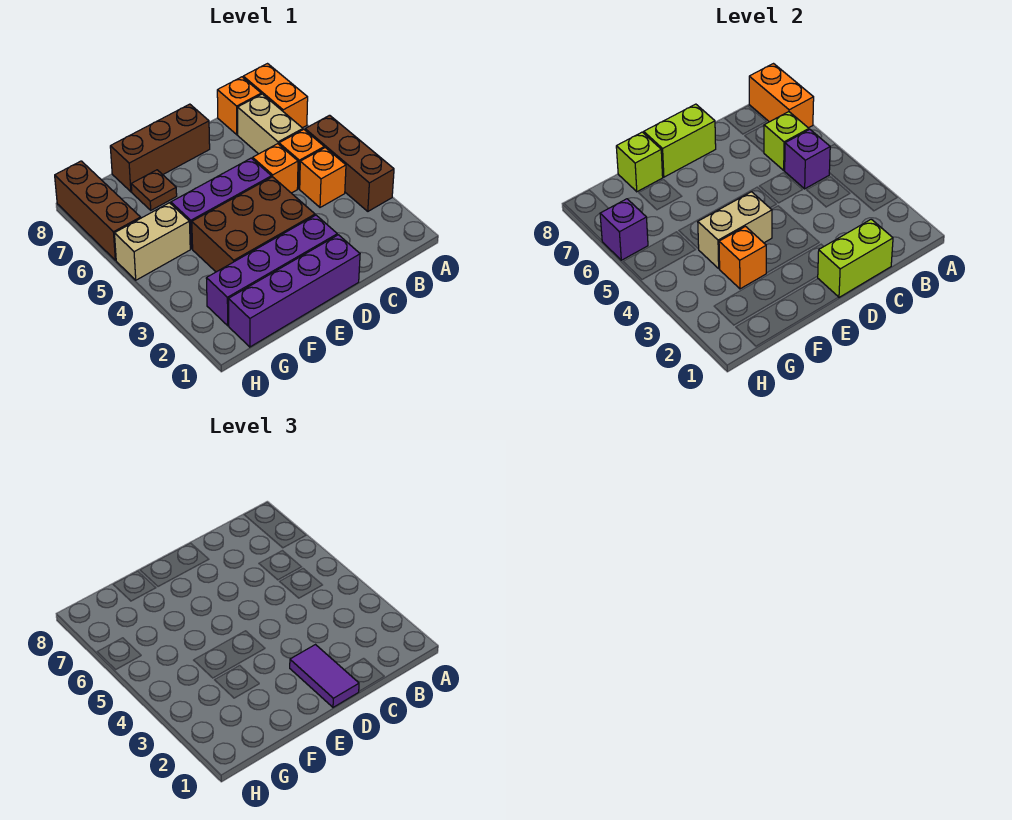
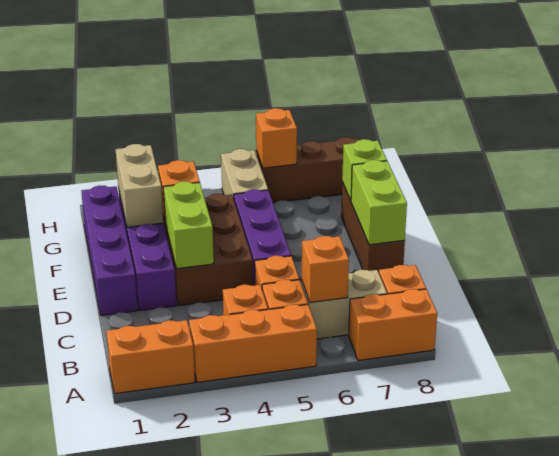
brown 1x3 brick [305,115,394,211] -> orange 1x3 brick [189,305,317,382]
orange 1x2 brick [749,64,814,128] -> orange 1x2 brick moved to [107,320,195,394]
purple 1x1 brick [785,129,830,189] -> none
lime 1x1 brick [764,112,809,170] -> orange 1x1 brick [302,236,349,303]
lime 1x2 brick [818,219,893,297] -> lime 1x2 brick moved to [163,182,214,269]
purple 1x2 tile [290,645,359,707] -> none
tan 1x2 brick [698,192,772,268] -> tan 1x2 brick moved to [116,144,163,227]
brown 1x1 plate [131,170,177,210] -> none
purple 1x1 brick [600,199,648,260] -> orange 1x1 brick [256,108,297,168]

